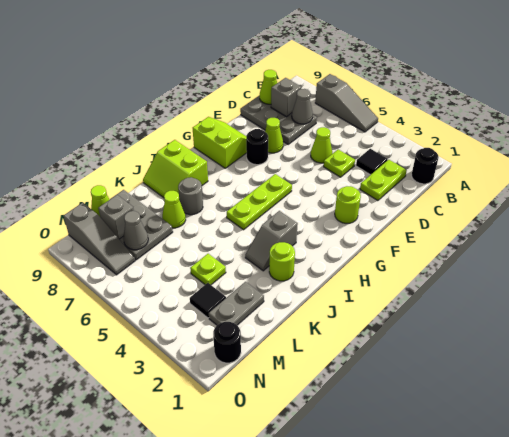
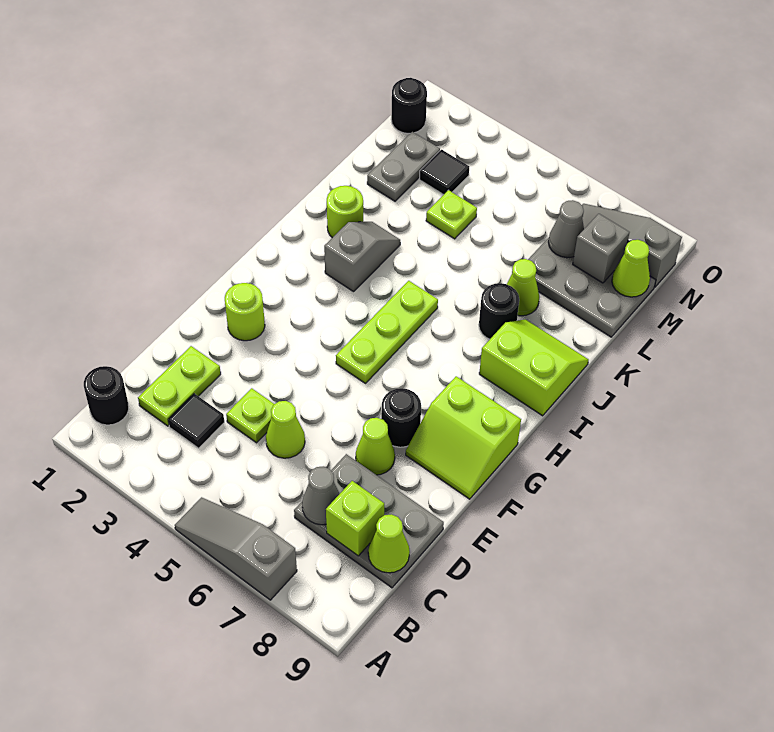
grey 1x1 brick [271,78,301,117] -> lime 1x1 brick [326,481,384,556]
grey 1x1 round brick [178,177,203,215] -> black 1x1 round brick [479,283,519,339]

